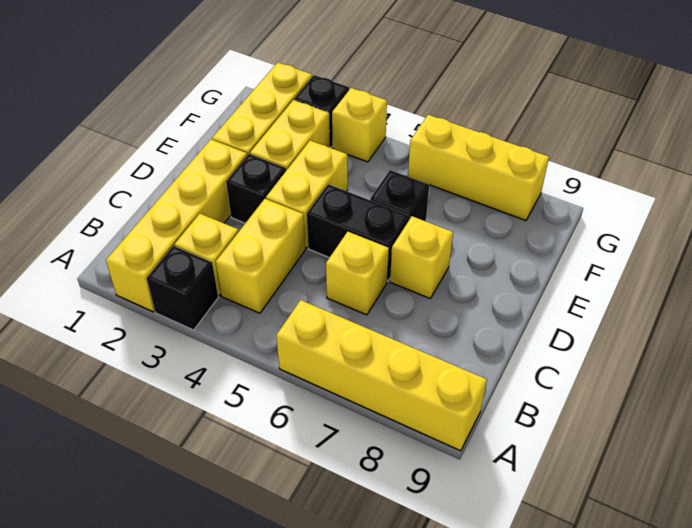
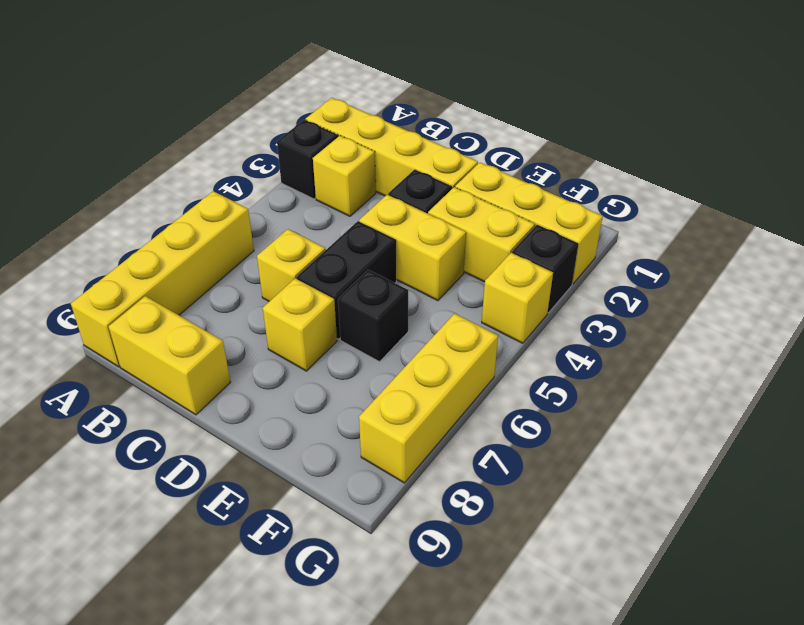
yellow 1x2 brick [216,199,305,313] -> yellow 1x2 brick moved to [109,296,230,415]

